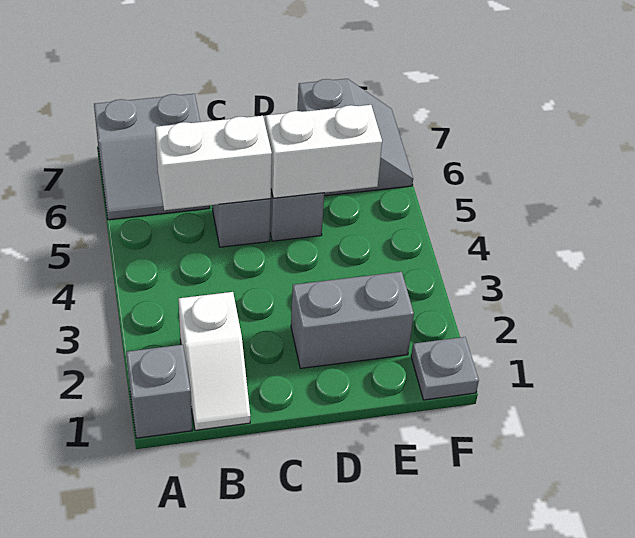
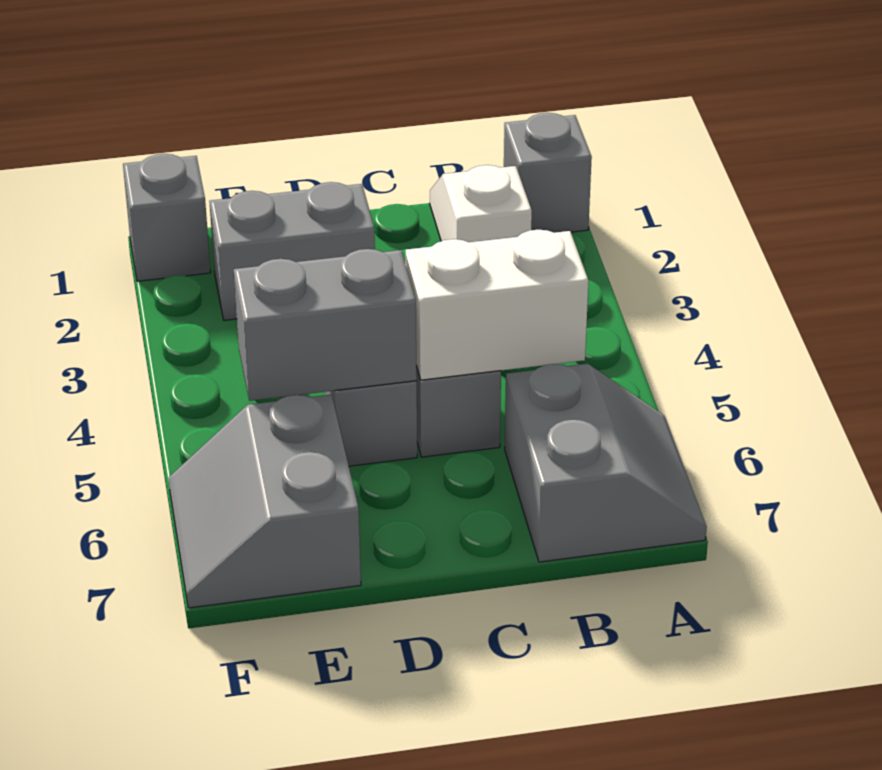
grey 2x2 slope [94,94,210,220] -> grey 2x2 slope turned to [505,364,707,562]
white 1x2 brick [266,105,382,198] -> grey 1x2 brick [234,249,417,401]
grey 1x1 plate [411,337,479,400] -> grey 1x1 brick [123,154,211,281]

